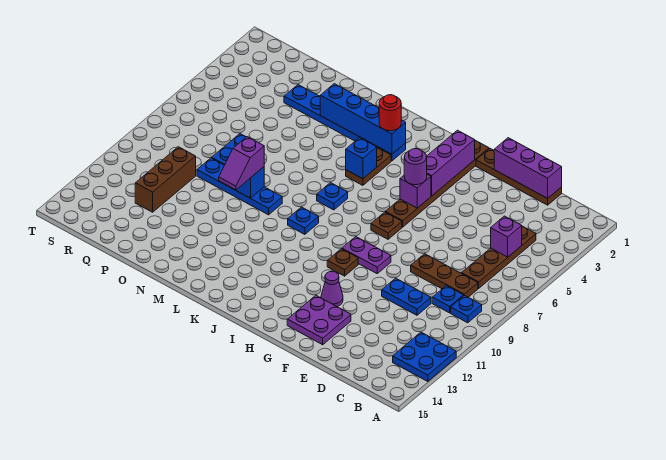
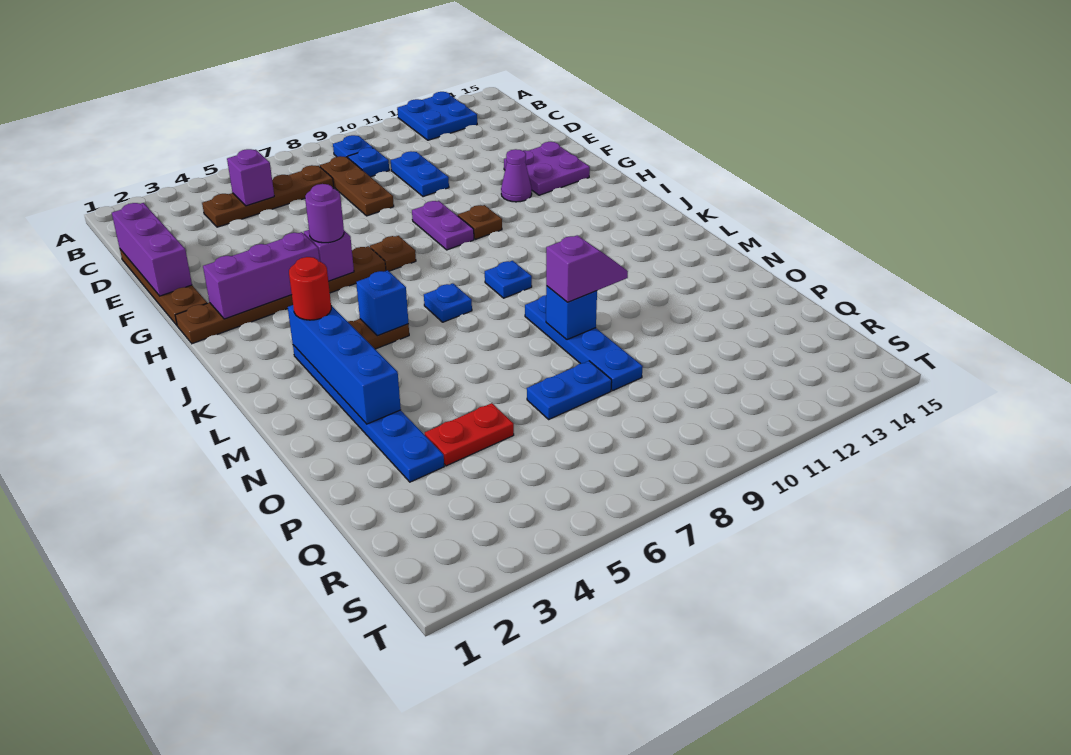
none -> red 1x2 plate [425,403,514,466]
brown 1x3 brick [135,147,196,212] -> none

